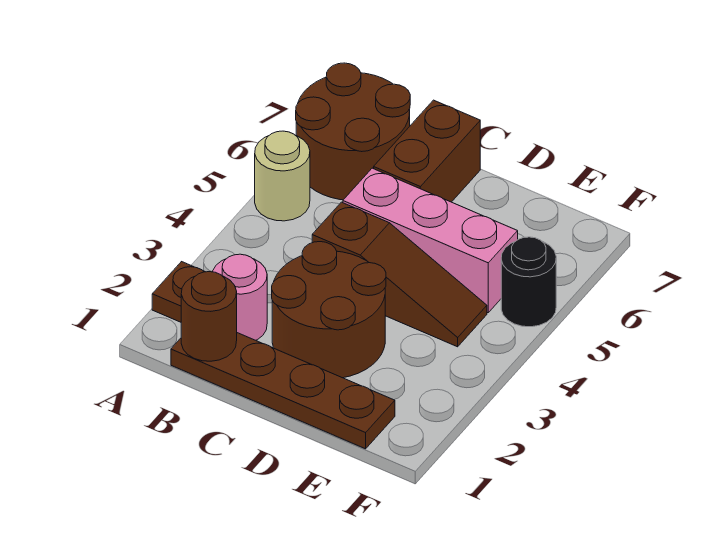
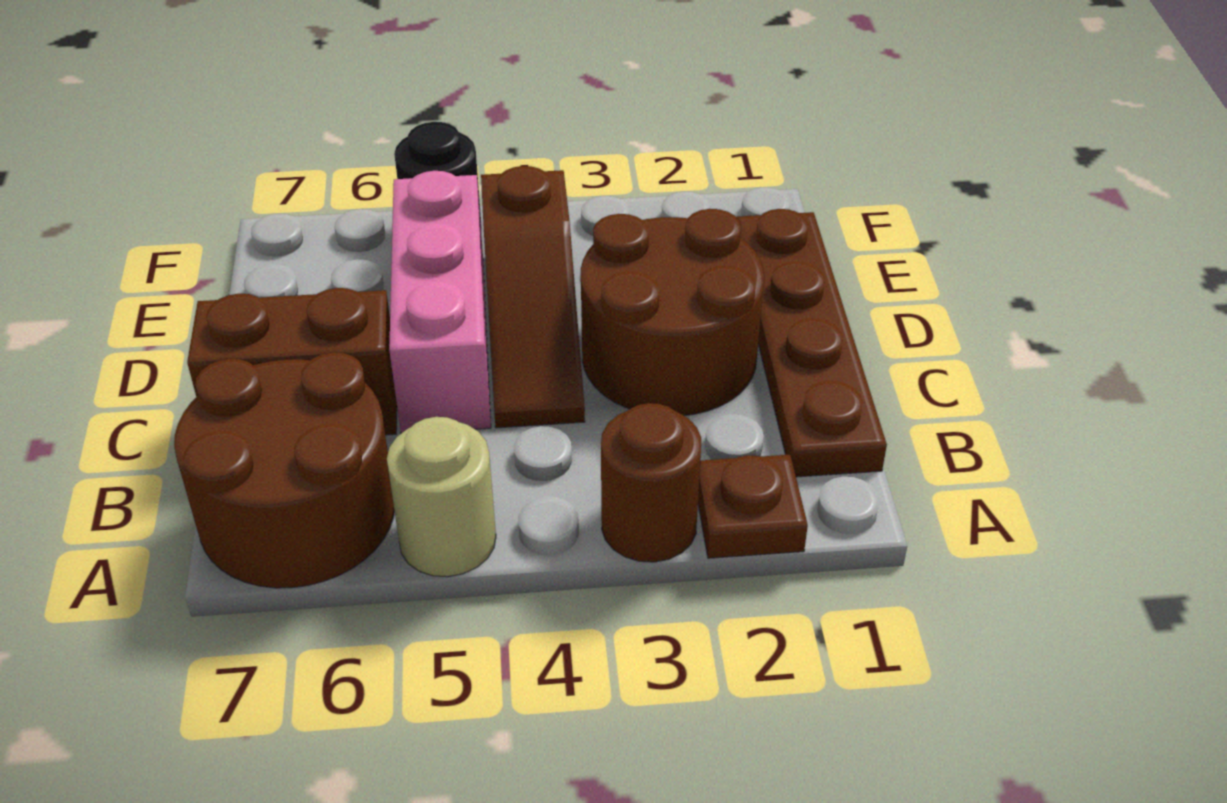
brown 1x1 round brick [181,272,237,361] -> brown 1x1 round brick moved to [601,403,701,562]
pink 1x1 round brick [213,254,267,340] -> none
brown 1x3 slope [312,202,487,347] -> brown 1x3 slope turned to [481,166,585,428]

